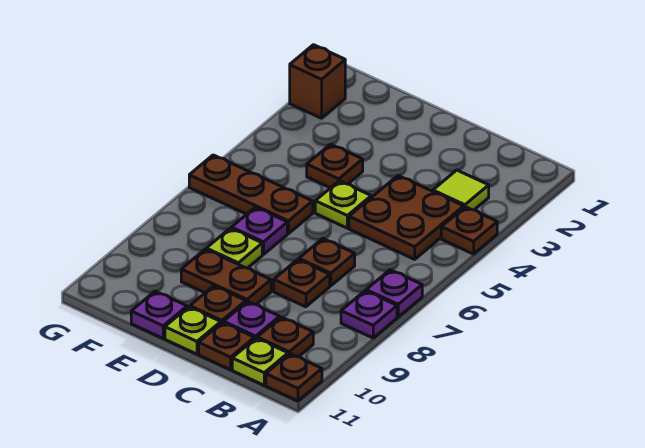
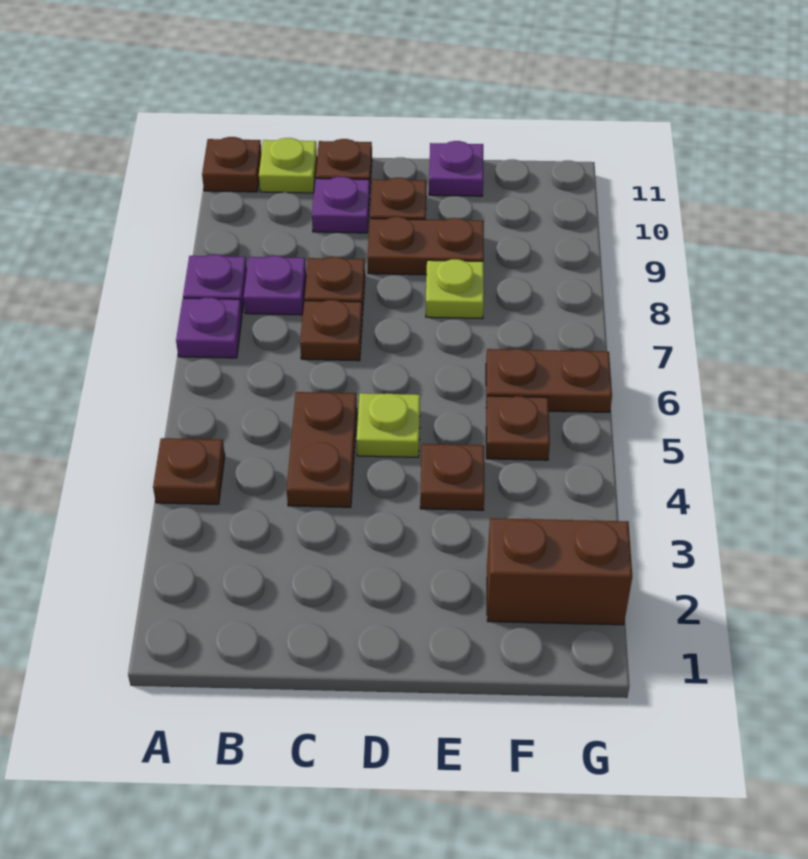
lime 1x1 tile [433,170,489,210] -> none
brown 2x2 plate [349,176,464,259] -> brown 1x2 plate [287,392,357,507]
brown 1x1 plate [257,317,313,357] -> brown 1x1 plate moved to [486,396,550,460]
lime 1x1 plate [165,307,221,354] -> none
brown 1x3 plate [189,155,313,233] -> brown 1x2 plate [486,349,612,412]
purple 1x1 plate [231,207,287,255] -> purple 1x1 plate moved to [244,256,306,315]
brown 1x1 brick [290,45,345,118] -> brown 1x2 brick [487,518,632,625]

